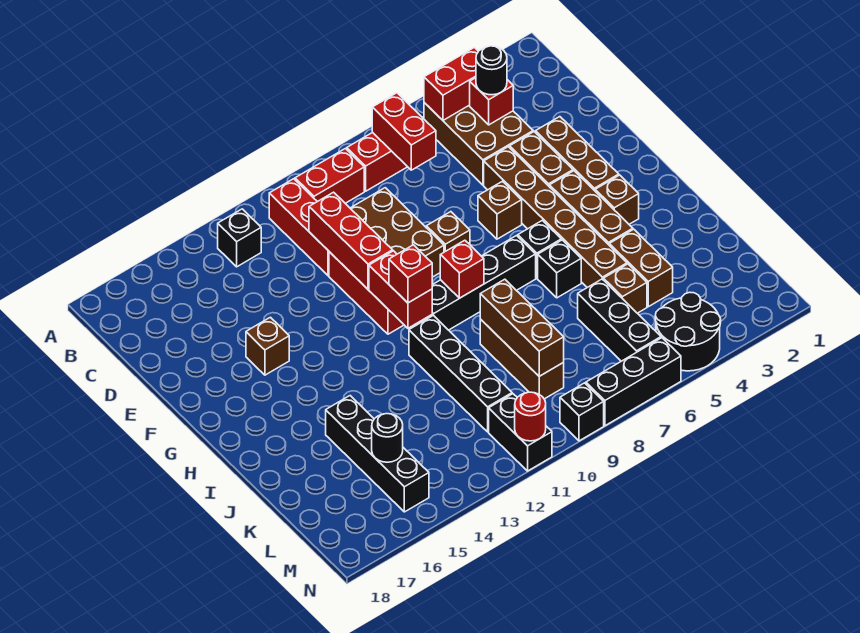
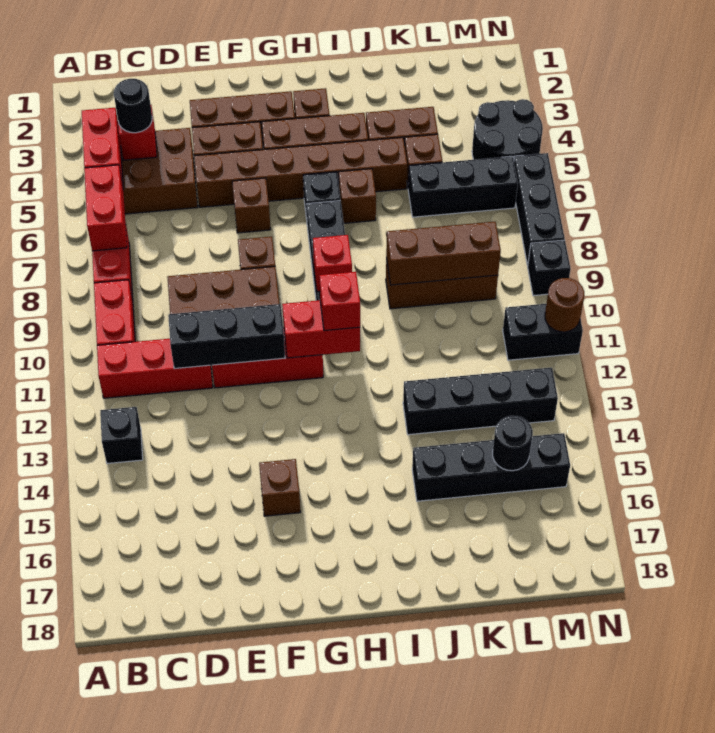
red 1x2 brick [372,93,436,170] -> red 1x2 brick turned to [84,165,127,251]
red 1x3 brick [309,192,393,289] -> black 1x3 brick [168,304,285,369]
black 1x1 brick [538,240,581,298] -> brown 1x1 brick [339,169,376,223]
black 1x4 brick [409,315,512,432] -> black 1x4 brick moved to [403,368,558,435]
red 1x1 round brick [515,392,546,441] -> brown 1x1 round brick [545,278,584,332]

